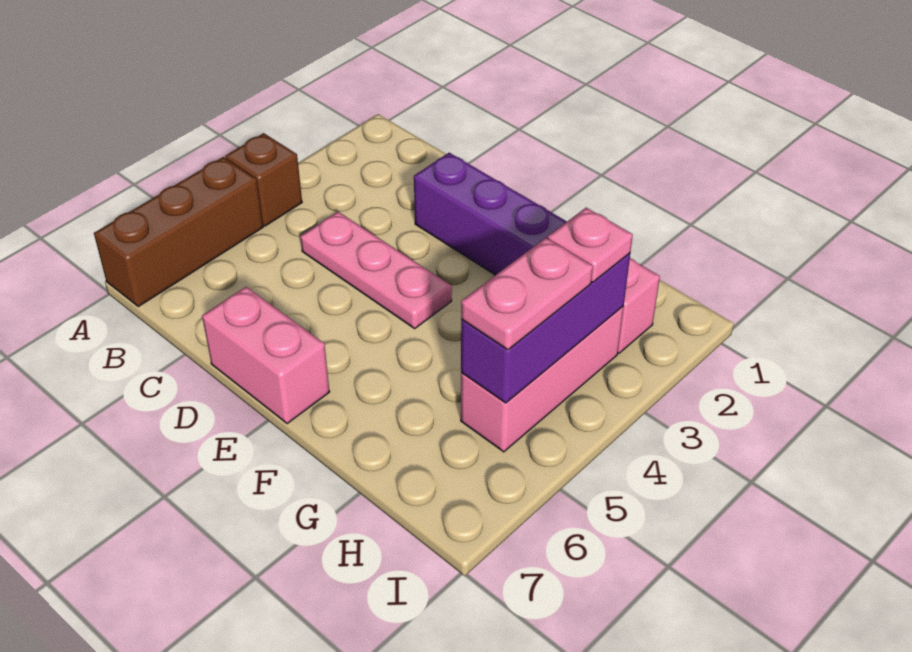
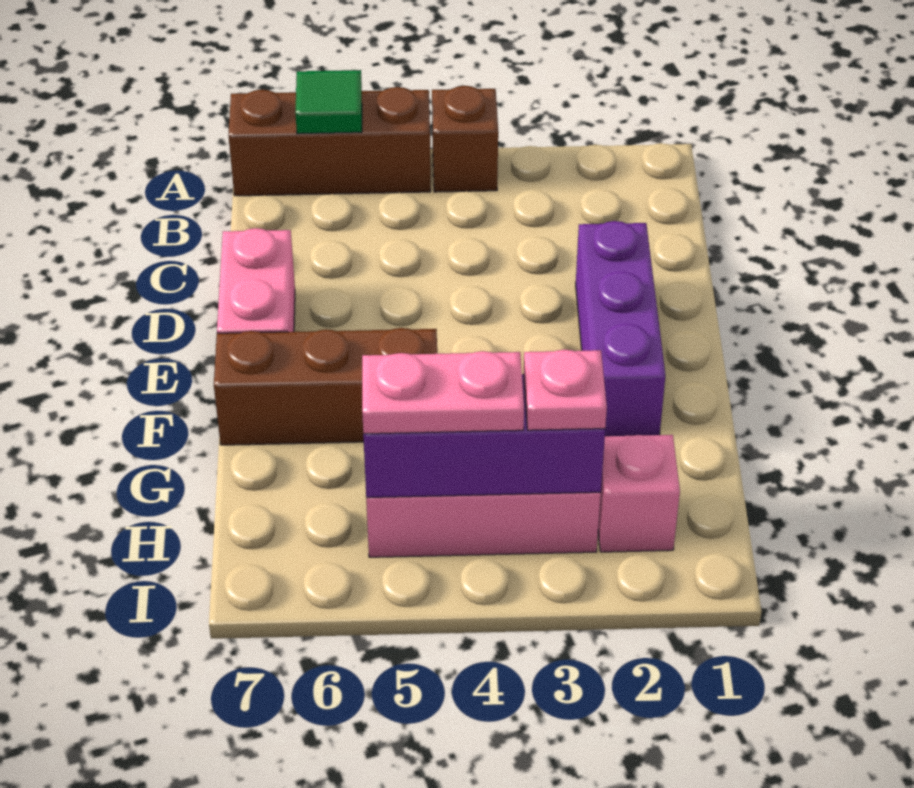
none -> green 1x1 tile [295,70,362,134]
pink 1x3 plate [300,212,452,328] -> none
none -> brown 1x3 brick [214,328,437,445]

